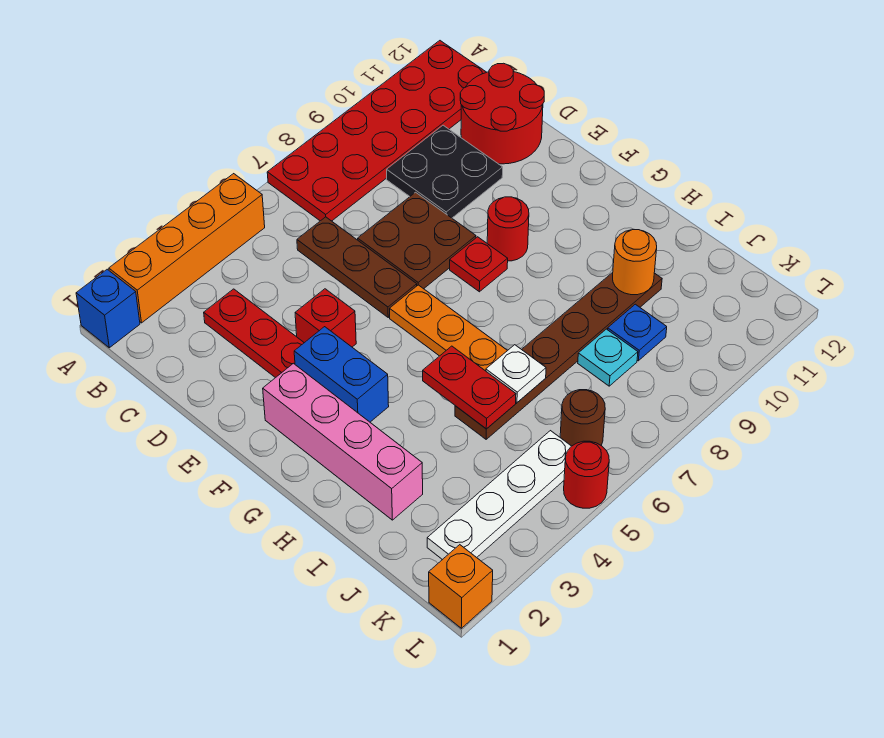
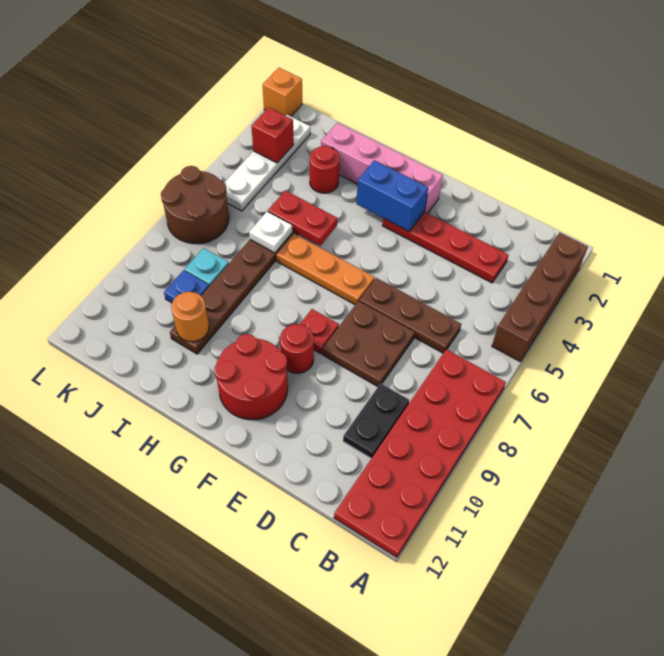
blue 1x1 brick [76,269,140,348] -> none
orange 1x4 brick [109,174,265,323] -> brown 1x4 brick [492,233,588,362]
black 2x2 plate [387,125,503,218] -> black 1x2 plate [343,383,409,458]
red 2x2 round brick [460,63,544,164] -> red 2x2 round brick moved to [214,334,288,420]
red 1x1 brick [295,289,356,347] -> red 1x1 brick moved to [251,107,294,163]
brown 1x1 round brick [560,390,605,446] -> brown 2x2 round brick [161,166,229,244]
red 1x1 round brick [564,441,609,508] -> red 1x1 round brick moved to [310,146,340,193]

